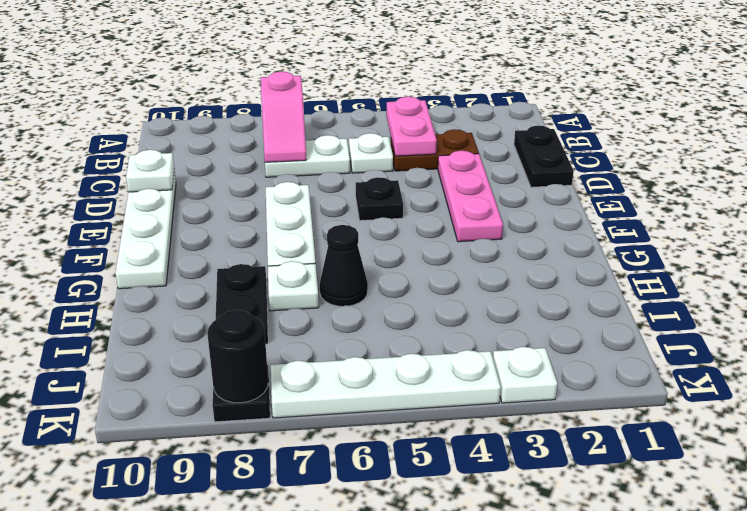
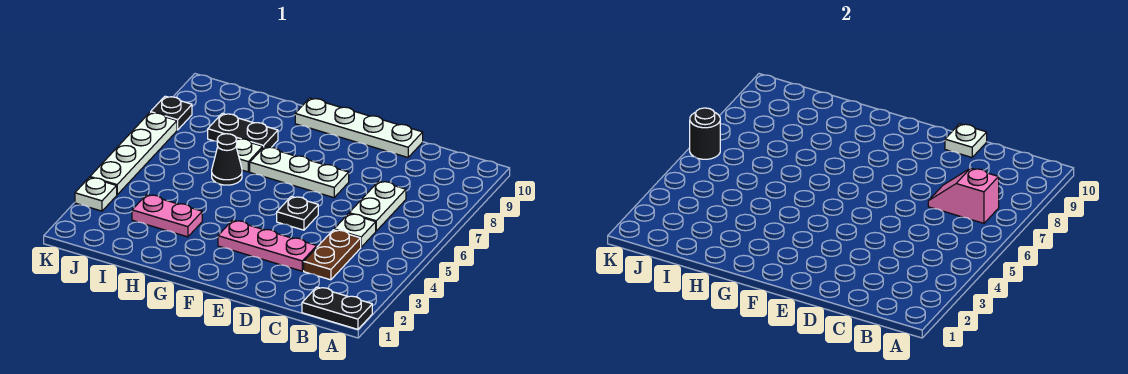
pink 1x2 plate [386,97,437,156] -> pink 1x2 plate moved to [132,195,202,237]
black 1x2 plate [514,126,574,187] -> black 1x2 plate moved to [302,287,372,329]
black 1x1 round brick [207,310,268,403] -> black 1x1 round brick moved to [690,108,720,159]

